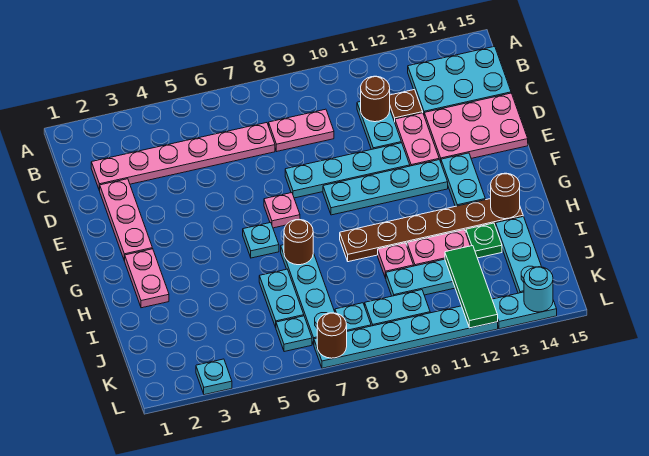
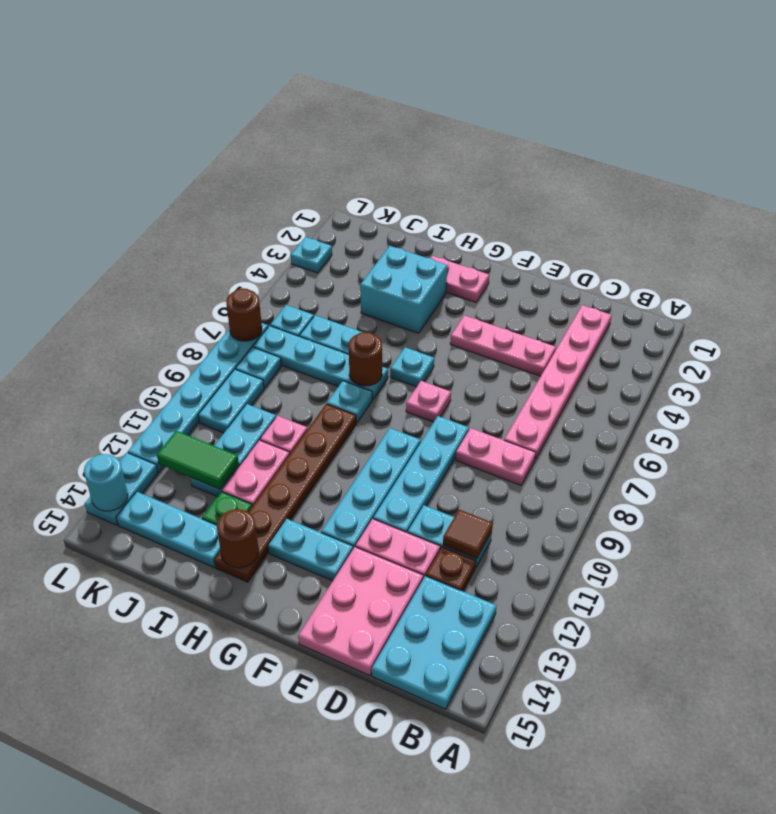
pink 1x2 plate [269,109,334,151] -> pink 1x2 plate turned to [456,428,536,485]
brown 1x1 round brick [361,76,390,122] -> brown 1x1 tile [443,510,493,559]
pink 1x3 plate [100,179,152,261] -> pink 1x3 plate moved to [450,315,556,376]
none -> cyan 2x2 brick [360,246,447,333]
none -> cyan 1x1 plate [327,381,372,423]
green 1x3 tile [445,246,498,328] -> green 1x2 tile [157,431,239,489]

